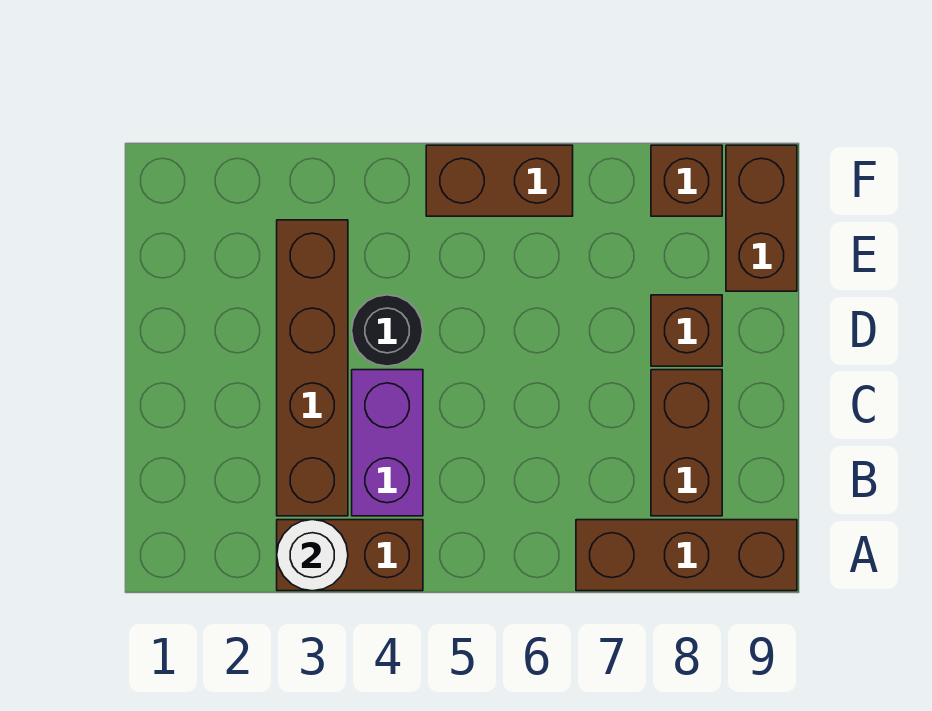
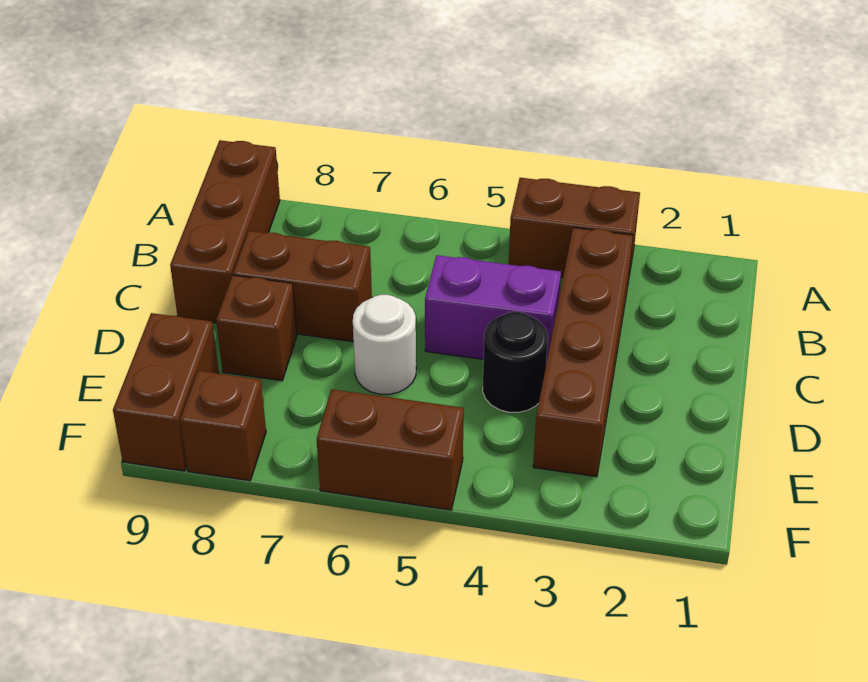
white 1x1 round brick [277,520,348,591] -> white 1x1 round brick moved to [353,295,416,394]
brown 1x3 brick [576,520,797,591] -> brown 1x3 brick turned to [170,140,280,323]
purple 1x2 brick [352,370,423,516] -> purple 1x2 brick turned to [425,255,561,363]
brown 1x2 brick [651,370,722,516] -> brown 1x2 brick turned to [233,231,372,342]

